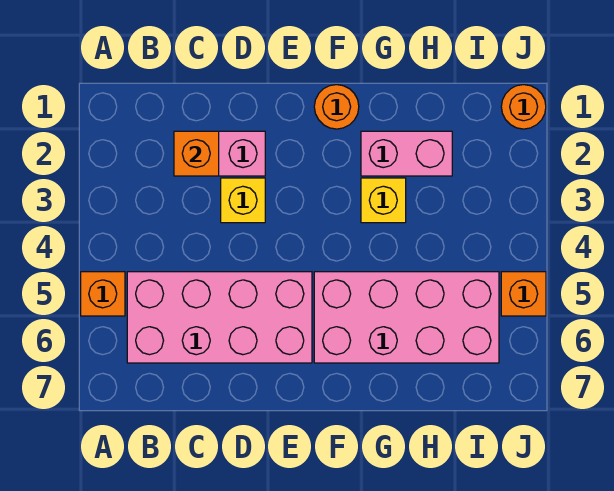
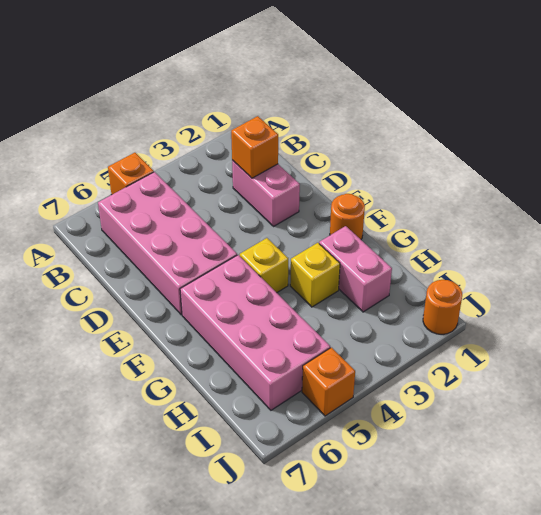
yellow 1x1 brick [221,178,265,223] -> yellow 1x1 brick moved to [240,238,288,293]

